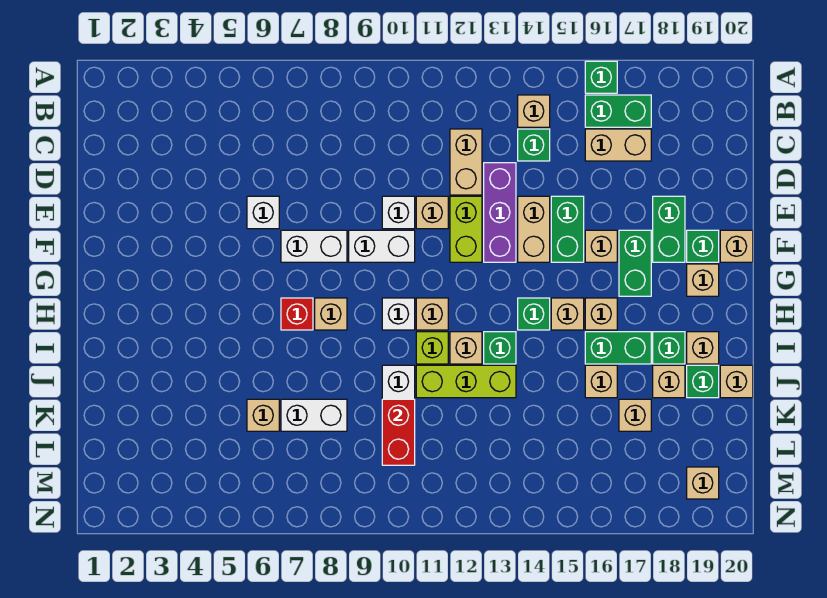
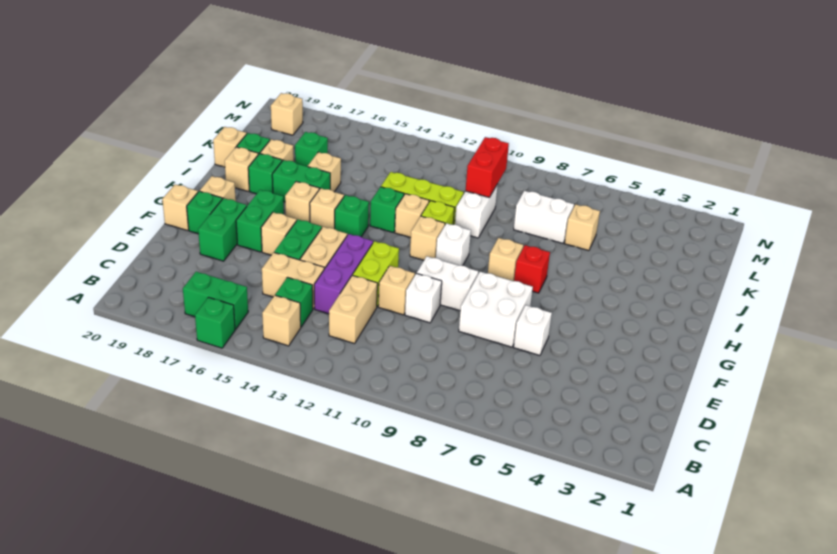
tan 1x2 brick [585,129,651,161] -> tan 1x2 brick moved to [262,253,324,309]
white 1x2 brick [281,230,347,262] -> white 2x2 brick [459,272,533,347]
tan 1x1 brick [619,399,651,431] -> green 1x1 brick [295,132,328,167]

